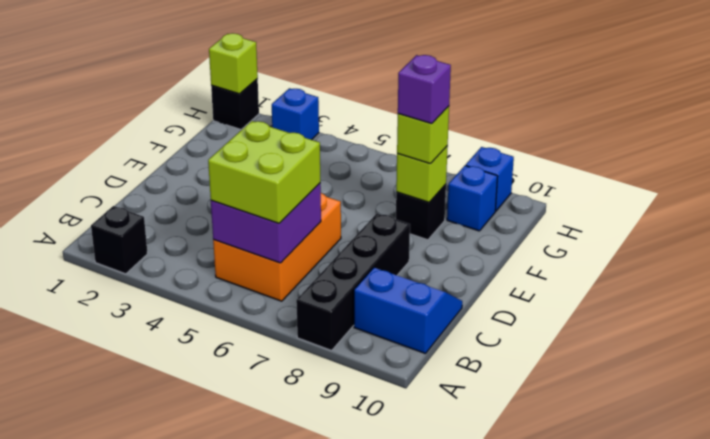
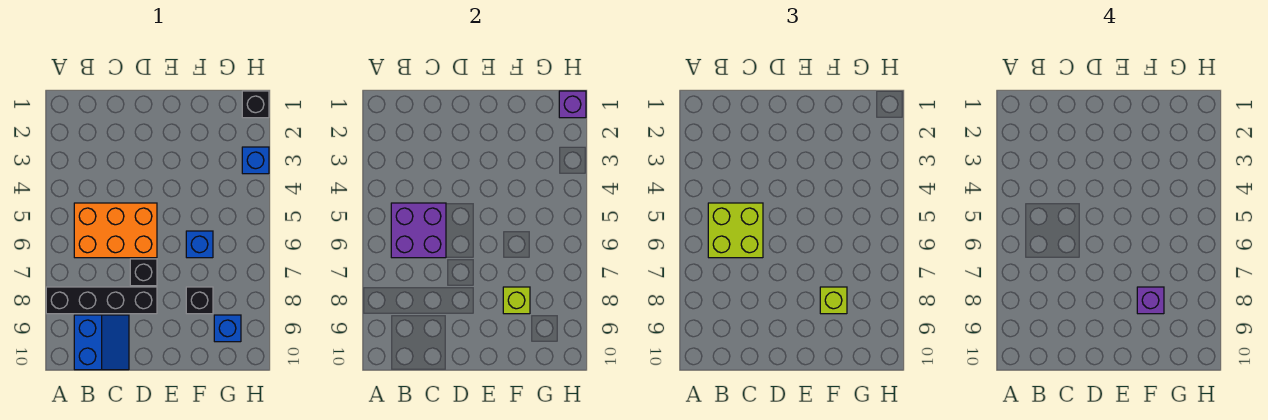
black 1x1 brick [91,206,148,274] -> black 1x1 brick moved to [130,259,157,286]
lime 1x1 brick [209,33,258,94] -> purple 1x1 brick [559,91,586,118]
blue 1x1 brick [466,147,514,211] -> blue 1x1 brick moved to [186,231,213,258]

